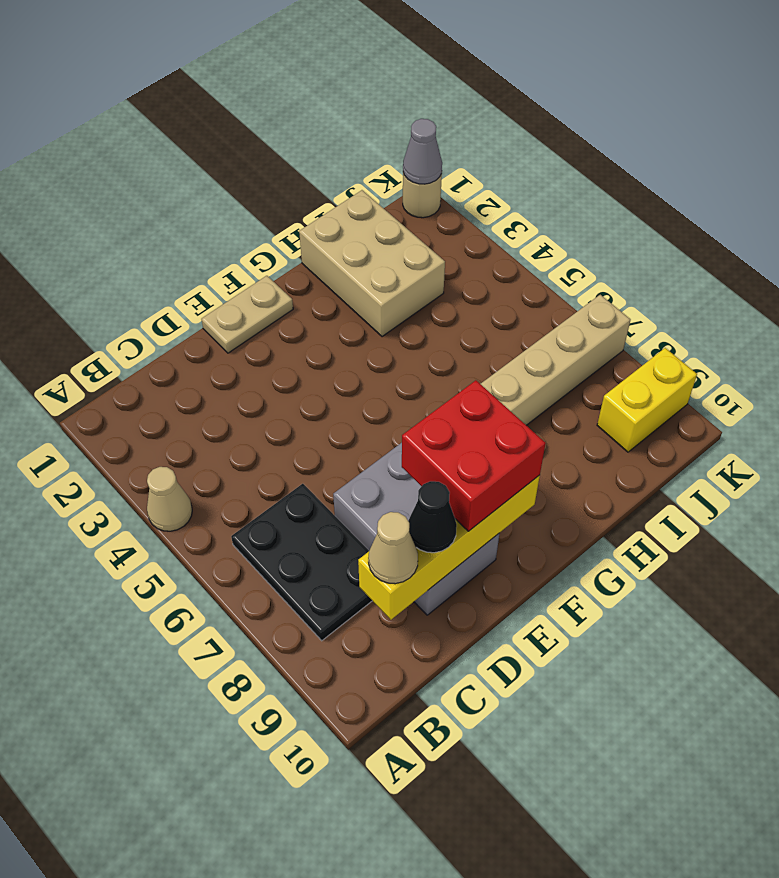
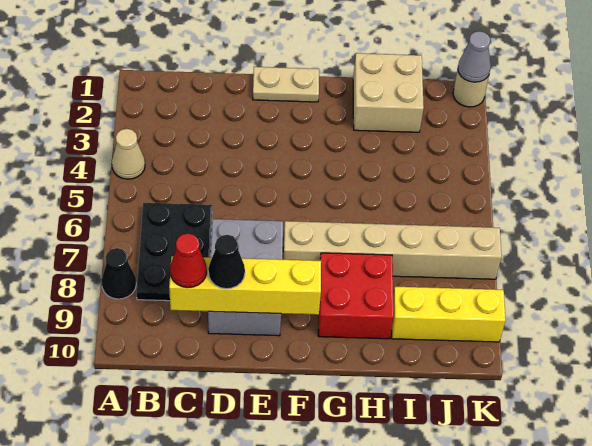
none -> black 1x1 cone [101,248,136,299]
tan 1x1 cone [368,512,418,584] -> red 1x1 cone [170,234,207,288]
red 2x2 brick [402,380,546,531] -> red 2x2 brick moved to [318,253,394,339]
tan 2x3 brick [299,190,445,337] -> tan 2x2 brick [353,53,424,132]
yellow 1x2 brick [597,348,697,452] -> yellow 1x3 brick [392,287,506,342]

